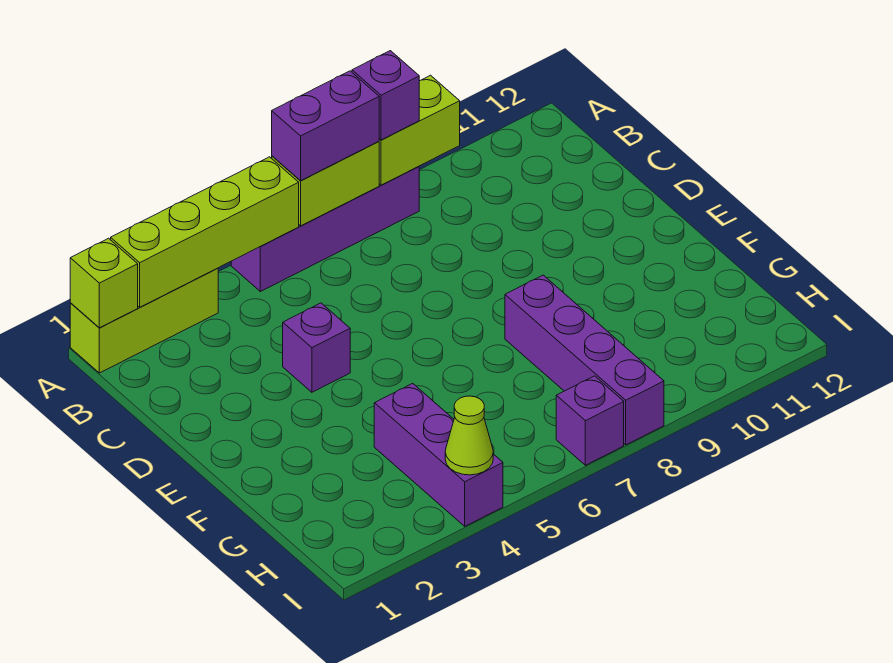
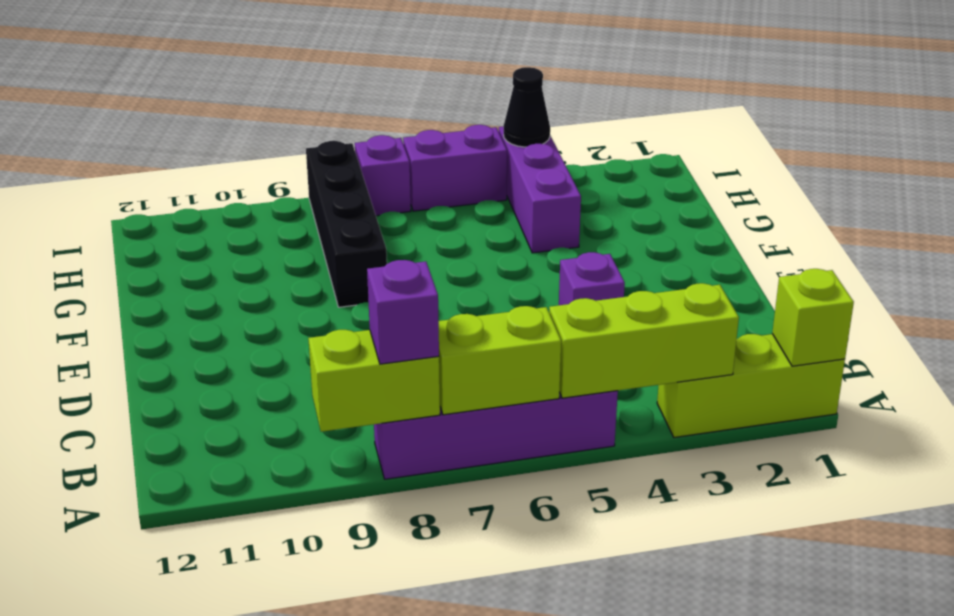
lime 1x4 brick [111,157,299,307] -> lime 1x3 brick [549,283,739,398]
purple 1x2 brick [272,71,379,180] -> purple 1x2 brick moved to [403,125,507,211]
purple 1x4 brick [505,275,664,445] -> black 1x4 brick [306,141,387,307]
lime 1x1 cone [445,396,493,475] -> black 1x1 cone [504,67,550,147]

